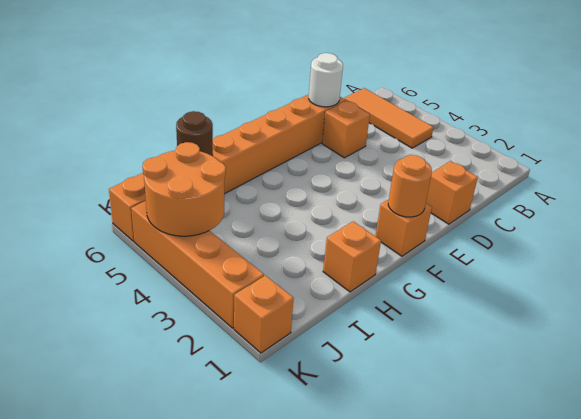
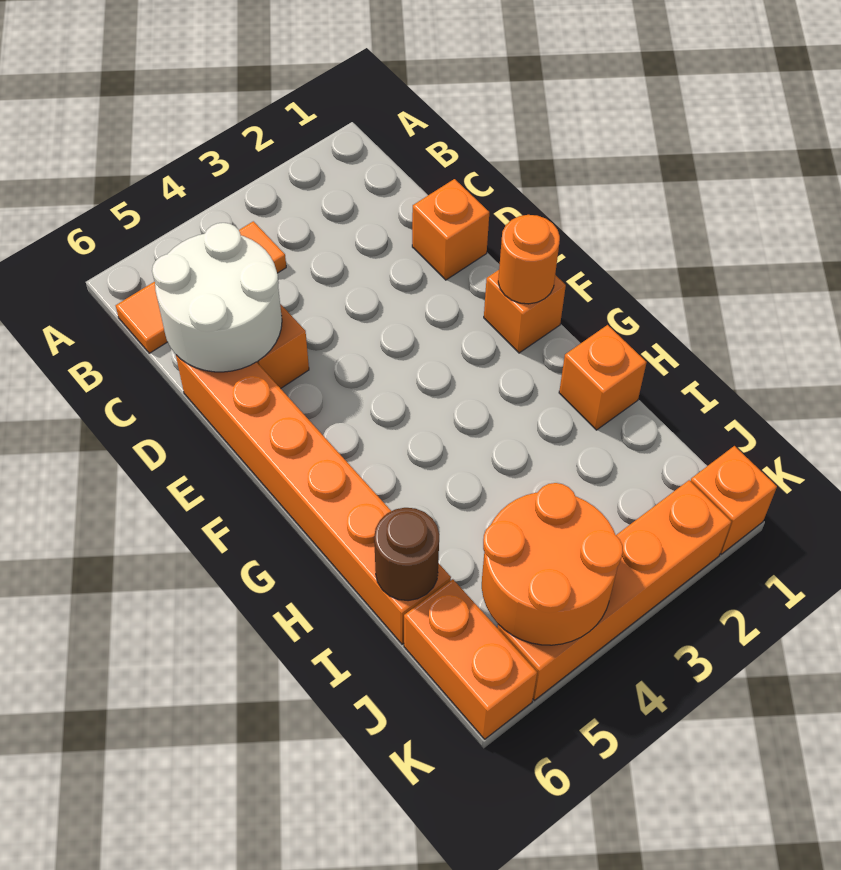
white 1x1 round brick [309,53,343,107] -> white 2x2 round brick [152,223,282,372]

